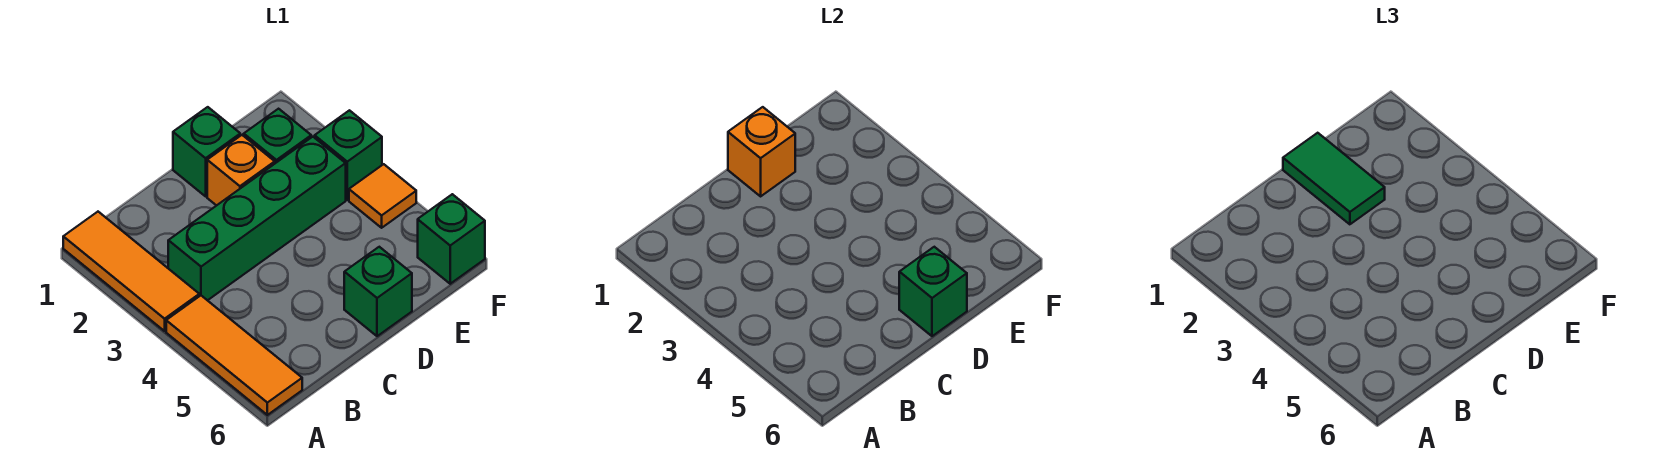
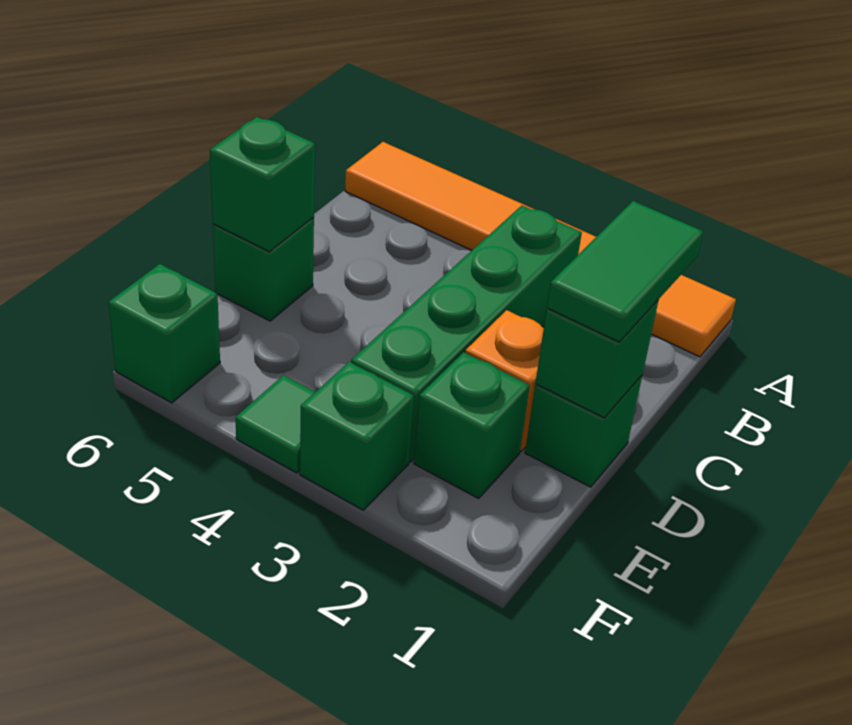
orange 1x1 brick [728,107,795,196] -> green 1x1 brick [535,301,658,418]
green 1x2 tile [1283,133,1385,224] -> green 1x2 tile turned to [547,201,703,342]
orange 1x1 tile [349,164,416,228] -> green 1x1 tile [236,375,315,473]

